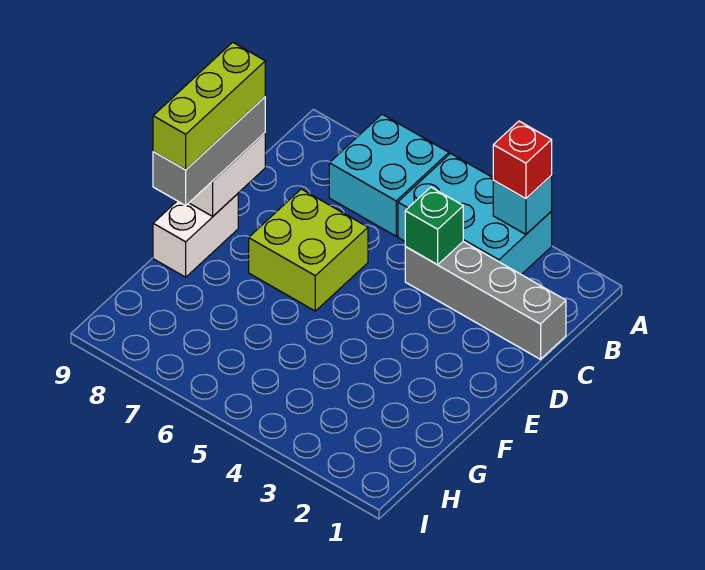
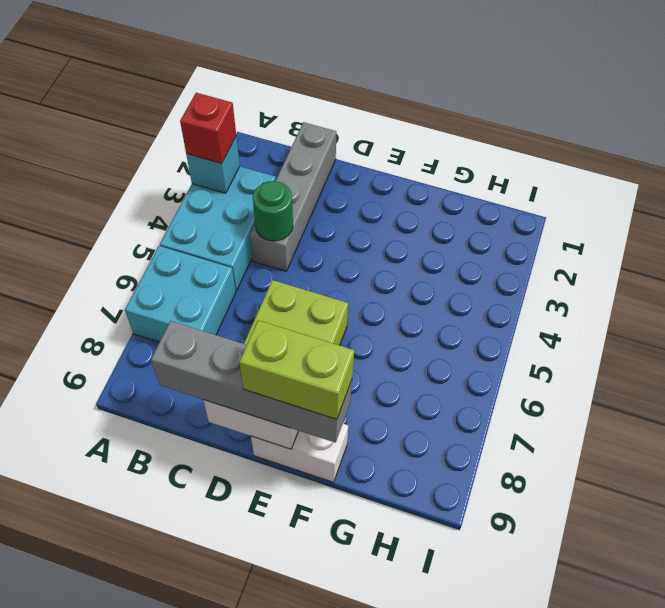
green 1x1 brick [405,187,463,265] -> green 1x1 round brick [253,181,293,241]
grey 1x3 brick [153,97,265,205] -> grey 1x4 brick [151,321,352,443]
lime 1x3 brick [153,42,265,170] -> lime 1x2 brick [239,320,354,419]

